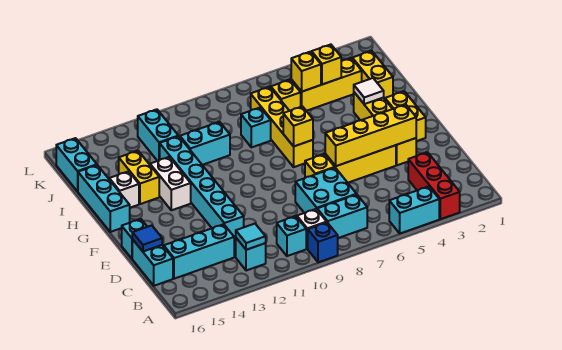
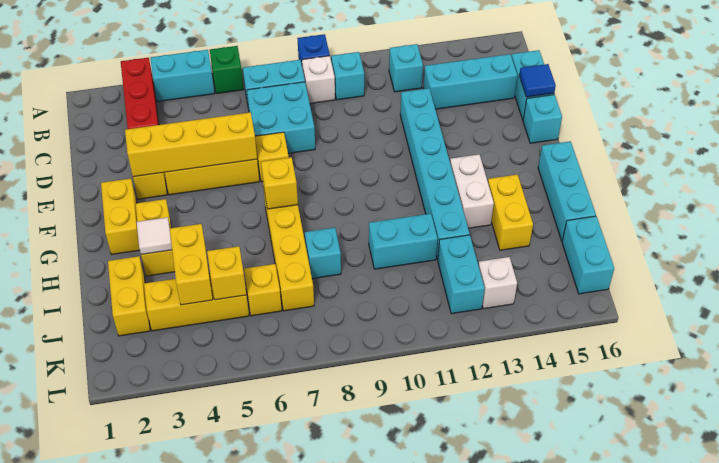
none -> green 1x1 brick [210,46,244,94]
cyan 1x1 tile [236,224,266,250] -> none
white 1x1 brick [109,171,139,208] -> white 1x1 brick moved to [478,257,517,309]
yellow 1x1 brick [312,44,341,84] -> yellow 1x2 brick [170,224,213,305]

